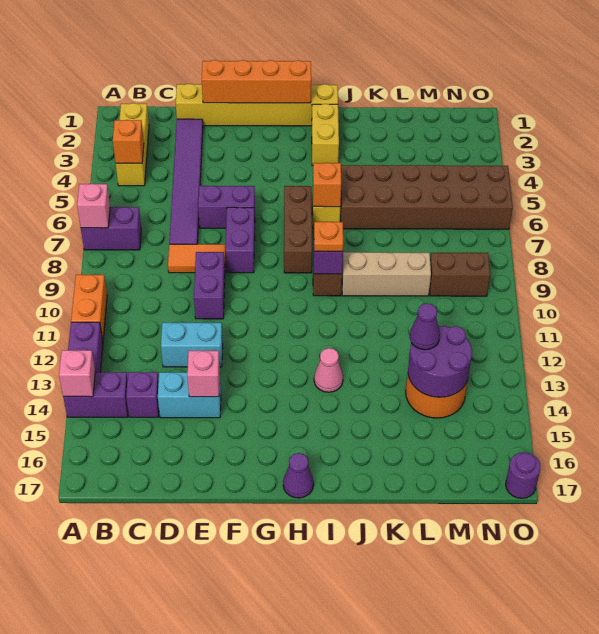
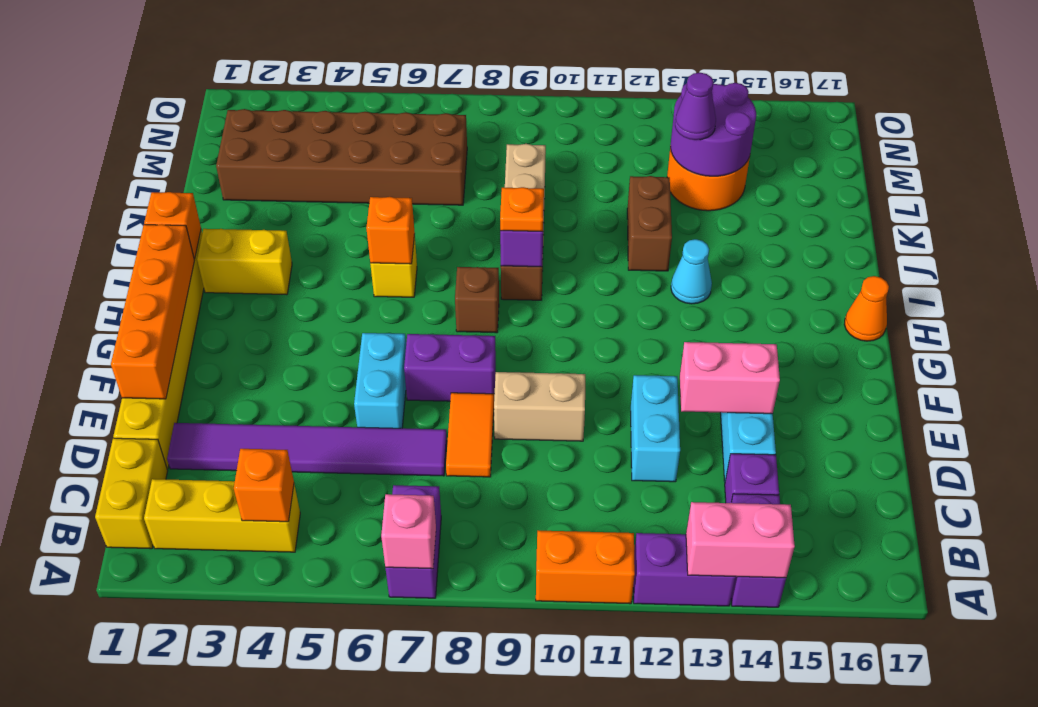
pink 1x1 brick [59,350,95,397] -> pink 1x2 brick [686,502,795,578]
none -> yellow 1x2 brick [95,438,168,549]
purple 1x2 brick [198,186,255,228] -> cyan 1x2 brick [354,333,406,428]
purple 1x2 brick [194,252,225,319] -> tan 1x2 brick [494,372,585,441]
pink 1x1 brick [187,351,220,397] -> pink 1x2 brick [680,342,780,414]
brown 1x3 brick [284,186,312,273] -> brown 1x1 brick [455,267,499,333]
purple 1x1 cone [283,453,314,498] -> orange 1x1 cone [844,276,889,341]
none -> orange 1x1 brick [144,192,201,259]
pink 1x1 cone [314,348,343,392] -> cyan 1x1 cone [671,239,712,304]
brown 2x6 brick [340,165,513,229] -> brown 2x6 brick turned to [216,109,467,205]
brown 1x2 brick [429,253,490,296] -> brown 1x2 brick moved to [627,176,672,271]
purple 1x1 round brick [506,452,541,498] -> none

